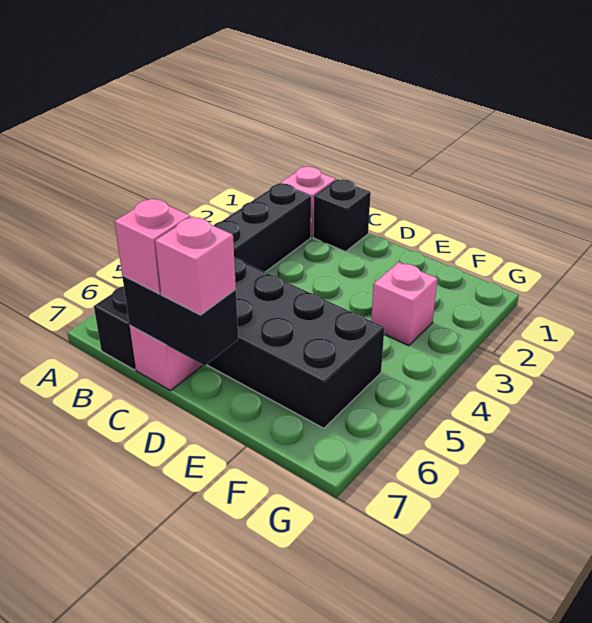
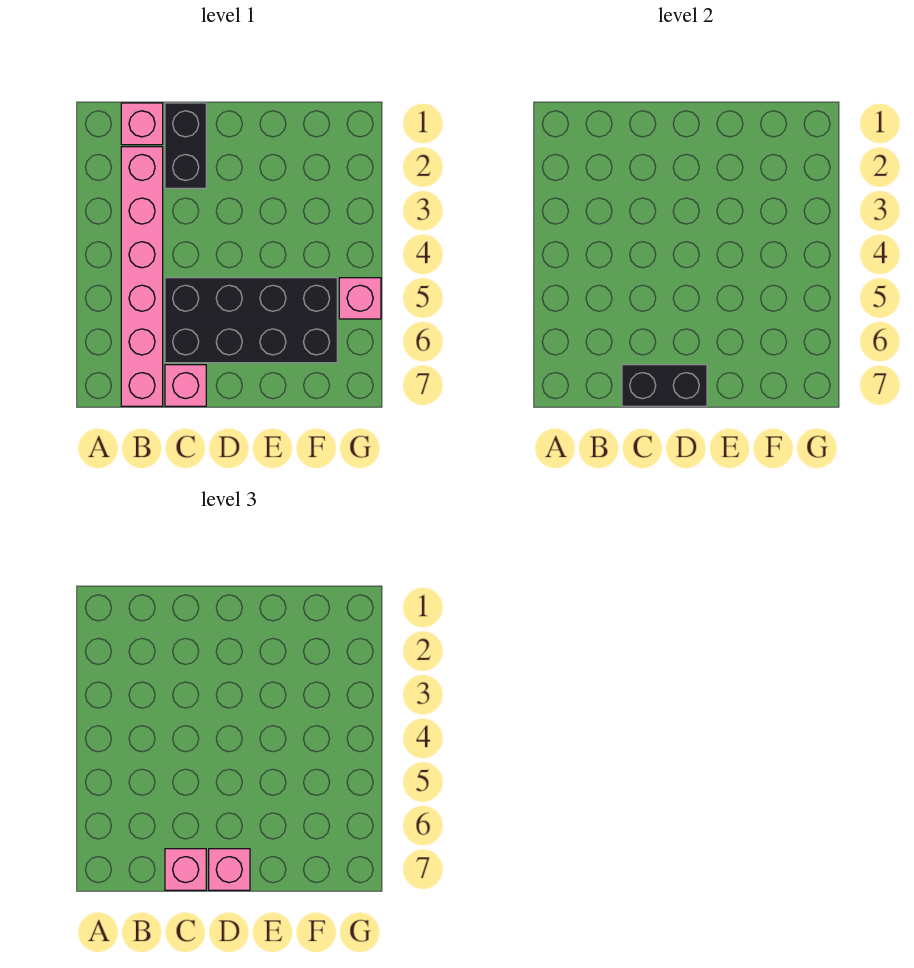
black 1x6 brick [94,184,311,370] -> pink 1x6 brick [121,147,163,406]
black 1x1 brick [313,179,371,252] -> black 1x2 brick [165,103,206,188]
pink 1x1 brick [371,262,438,346] -> pink 1x1 brick moved to [339,278,381,319]

